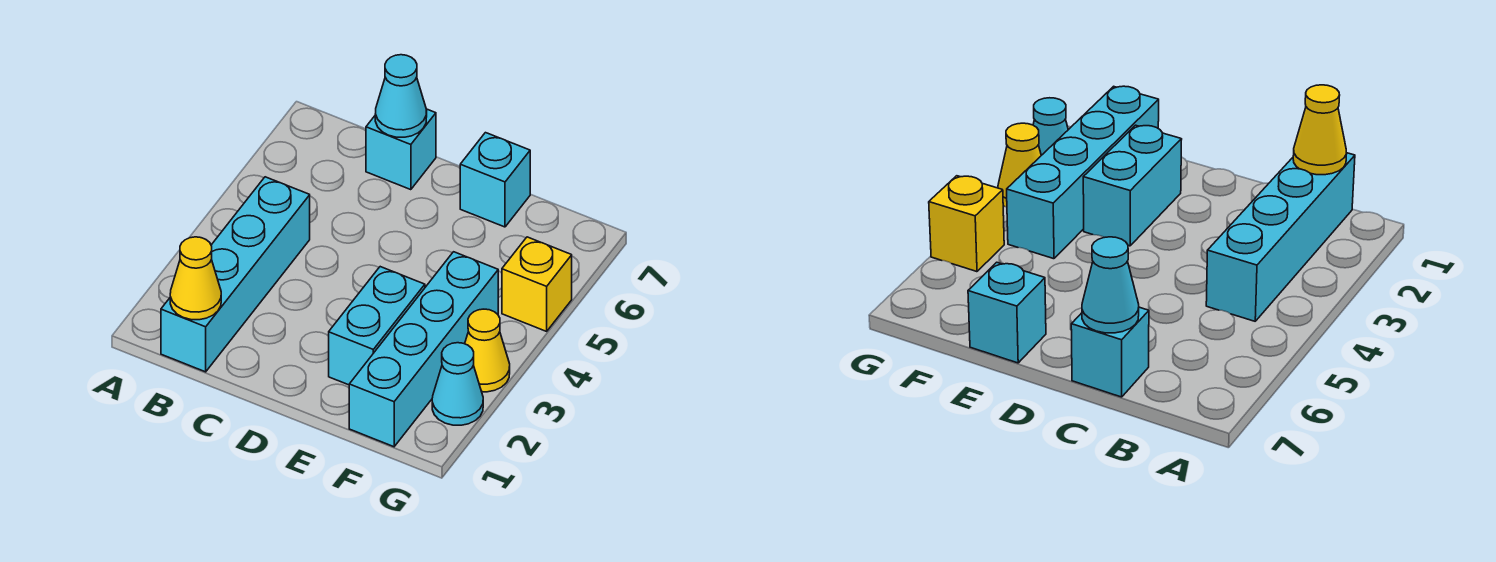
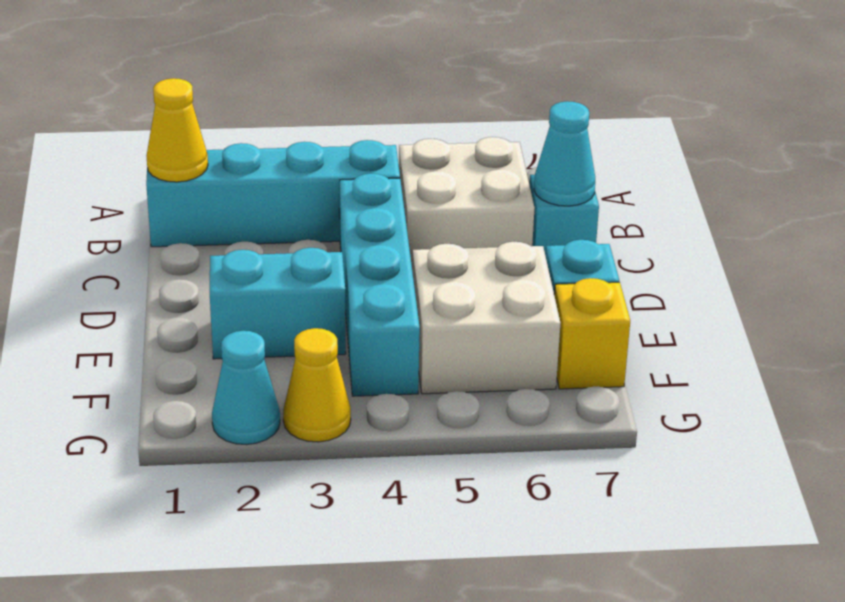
none -> white 2x2 brick [399,137,535,267]
none -> white 2x2 brick [412,242,561,394]
cyan 1x4 brick [349,252,498,447] -> cyan 1x4 brick turned to [340,173,420,396]
yellow 1x1 brick [502,237,572,331] -> yellow 1x1 brick moved to [554,278,630,389]

